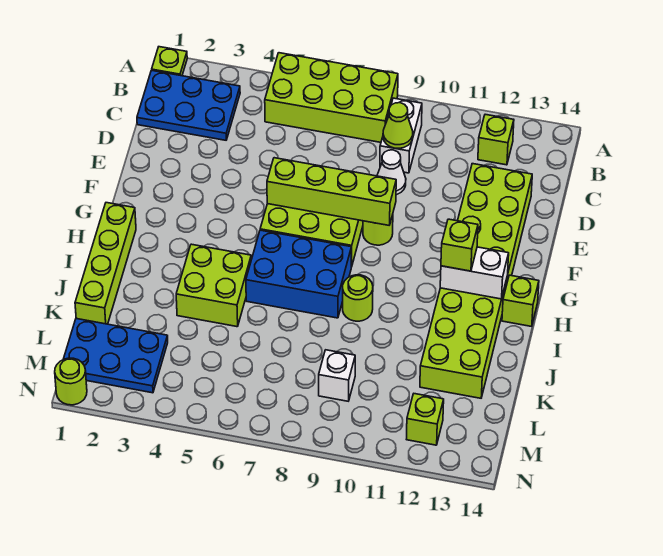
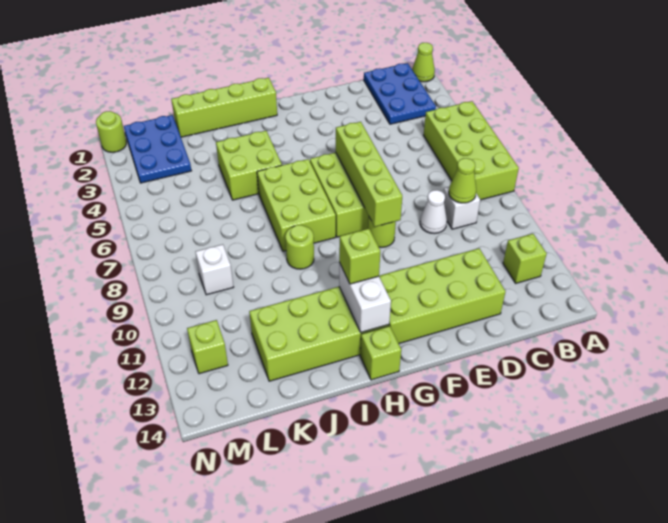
lime 1x1 plate [152,47,187,76] -> lime 1x1 cone [412,43,435,82]
white 1x2 brick [380,98,422,173] -> white 1x1 brick [444,187,480,229]
blue 2x3 brick [246,230,351,318] -> lime 2x3 brick [257,159,336,251]

